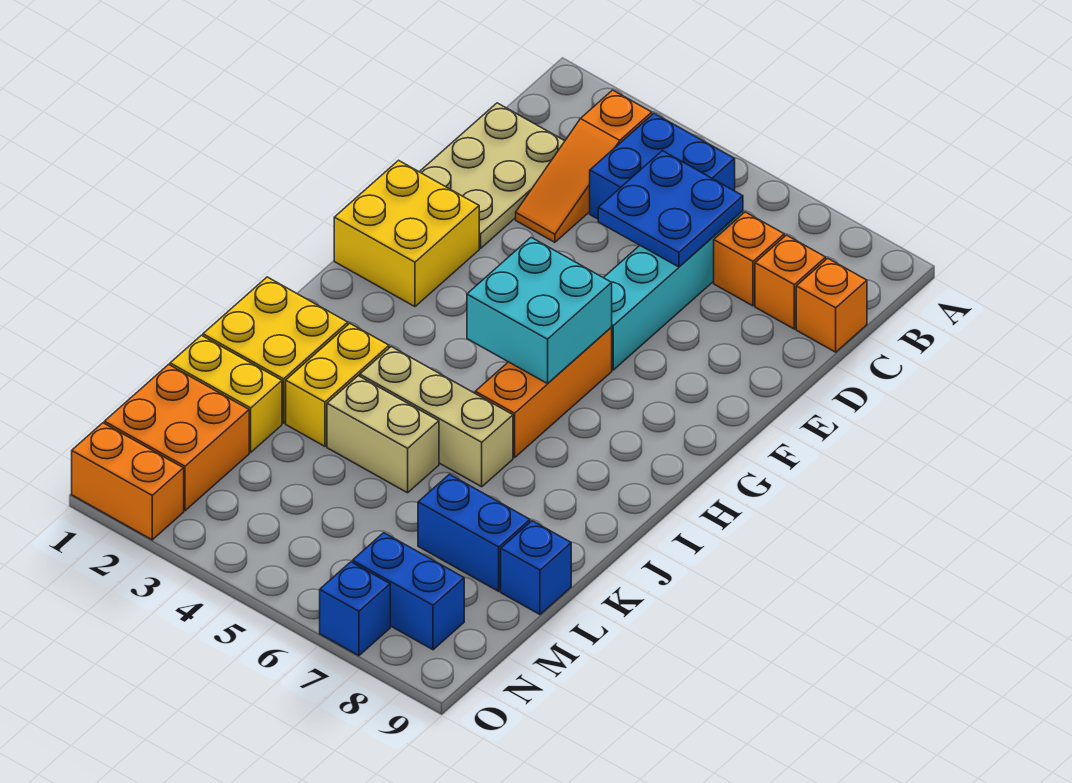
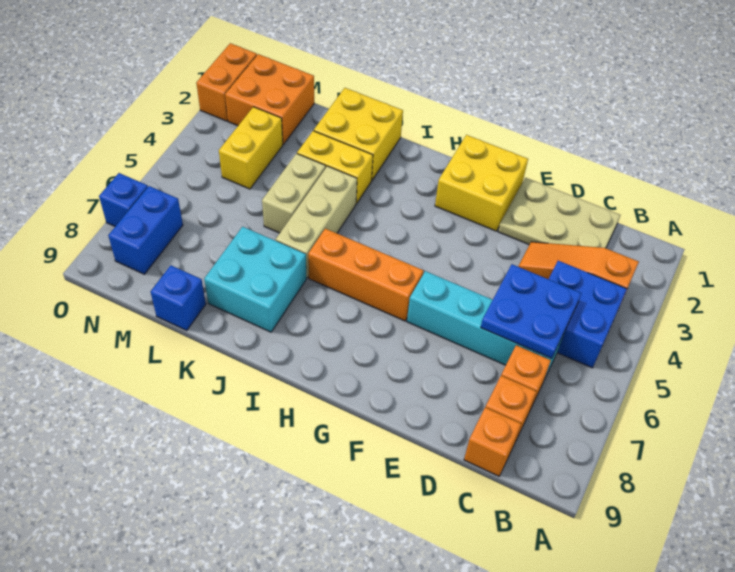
cyan 2x2 brick [467,238,612,384] -> cyan 2x2 brick moved to [204,227,306,332]
yellow 1x2 brick [170,335,282,452] -> yellow 1x2 brick moved to [219,107,283,189]
blue 1x2 brick [418,474,530,591] -> none

